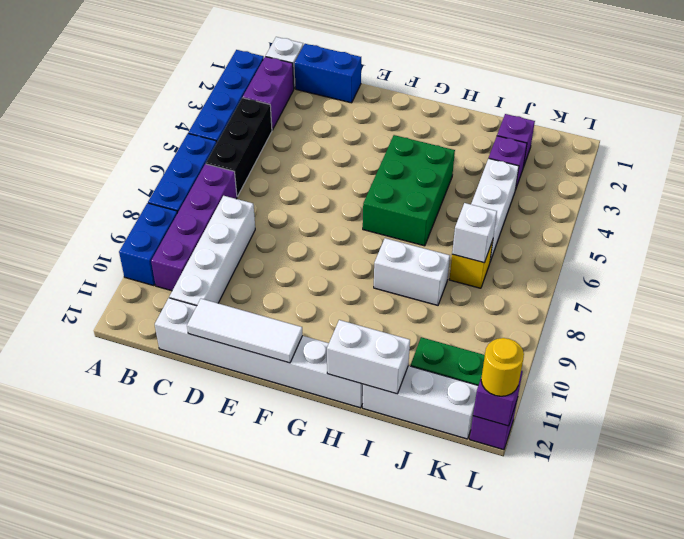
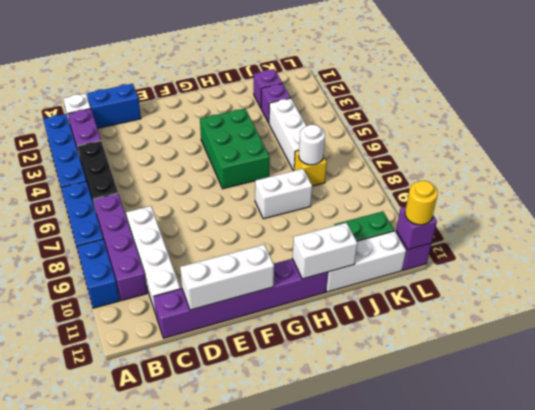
white 1x6 brick [155,298,363,408] -> purple 1x6 brick [154,259,328,338]
white 1x3 tile [187,299,303,363] -> white 1x3 brick [180,244,274,310]
white 1x1 brick [452,203,497,263] -> white 1x1 round brick [299,125,325,165]

